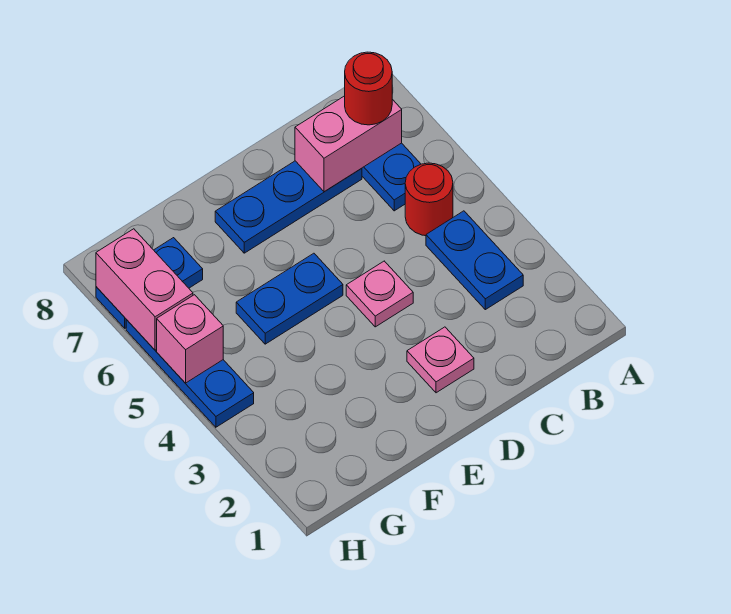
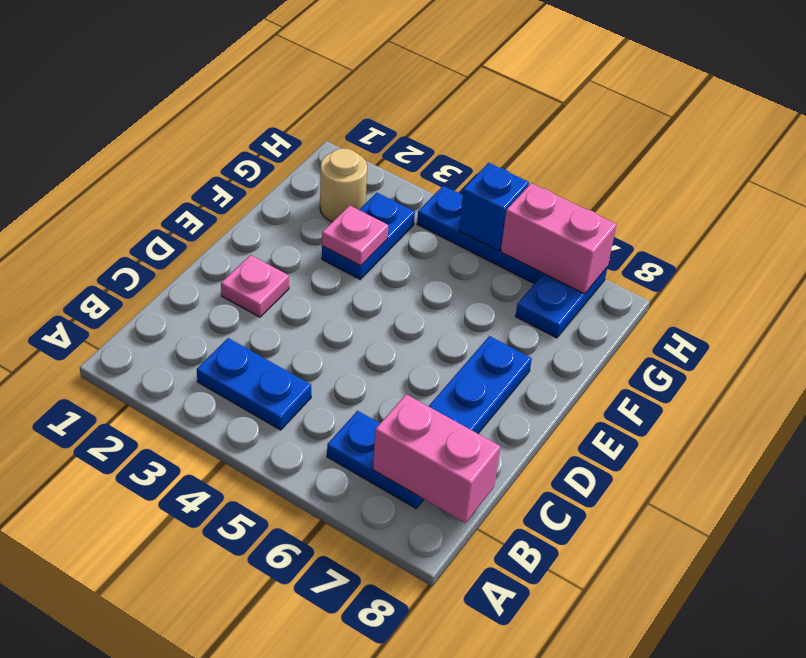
red 1x1 round brick [405,163,453,236] -> none
pink 1x2 brick [295,96,402,192] -> pink 1x2 brick turned to [373,394,500,523]
red 1x1 round brick [345,52,392,125] -> none
pink 1x1 plate [346,261,413,327] -> pink 1x1 plate moved to [322,205,388,266]
blue 1x2 plate [236,253,343,344] -> blue 1x2 plate moved to [322,193,415,279]
none -> tan 1x1 round brick [320,148,367,222]
pink 1x1 brick [157,295,223,383] -> blue 1x1 brick [459,163,529,251]

